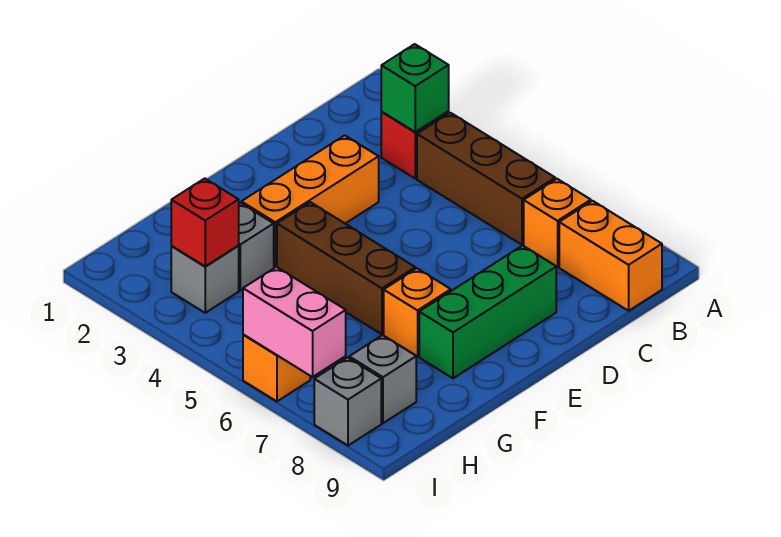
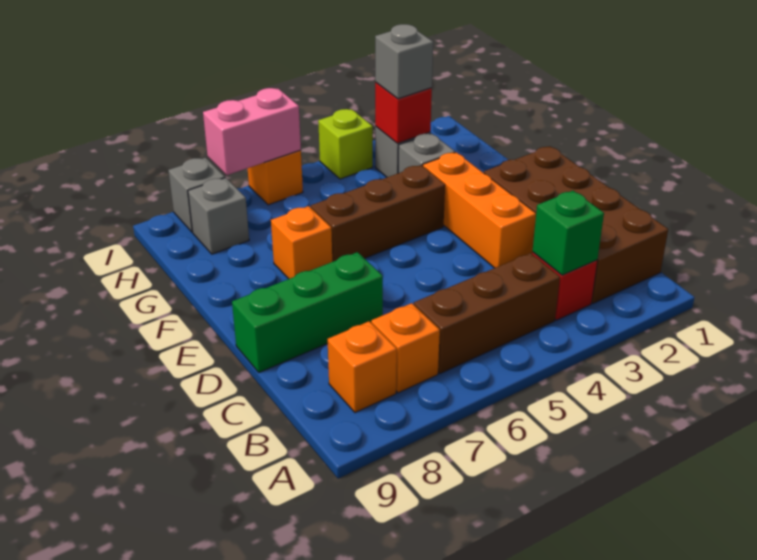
none -> brown 2x4 brick [484,146,668,303]
orange 1x2 brick [559,201,662,311] -> orange 1x1 brick [328,321,397,413]
green 1x3 brick [419,246,556,378] -> green 1x3 brick turned to [232,252,383,372]
none -> grey 1x1 brick [375,24,433,99]
none -> lime 1x1 brick [318,109,373,179]

